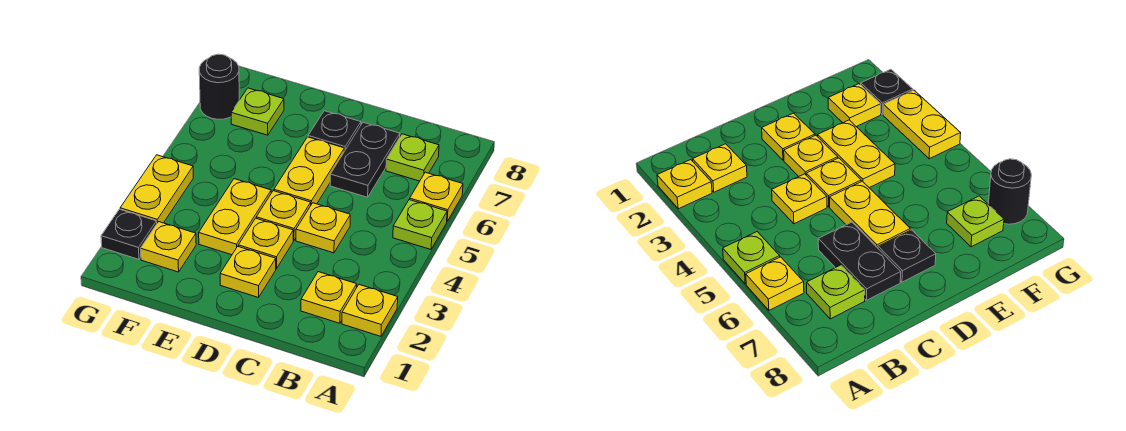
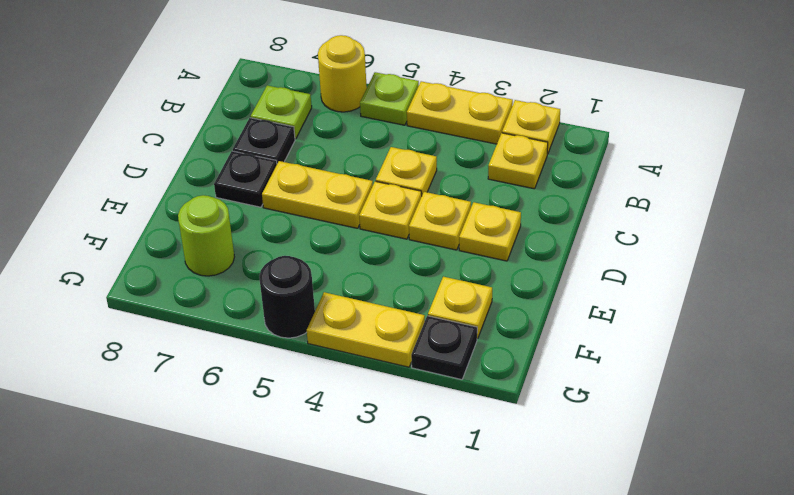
yellow 1x1 plate [410,172,463,221] -> yellow 1x1 round brick [318,35,367,112]
black 1x2 plate [330,122,400,197] -> black 1x1 plate [233,118,295,163]
yellow 1x2 plate [199,179,271,255] -> yellow 1x2 plate moved to [407,81,513,144]
lime 1x1 plate [231,88,284,135] -> lime 1x1 round brick [178,195,234,276]
black 1x1 round brick [199,54,239,119] -> black 1x1 round brick moved to [259,256,315,338]

